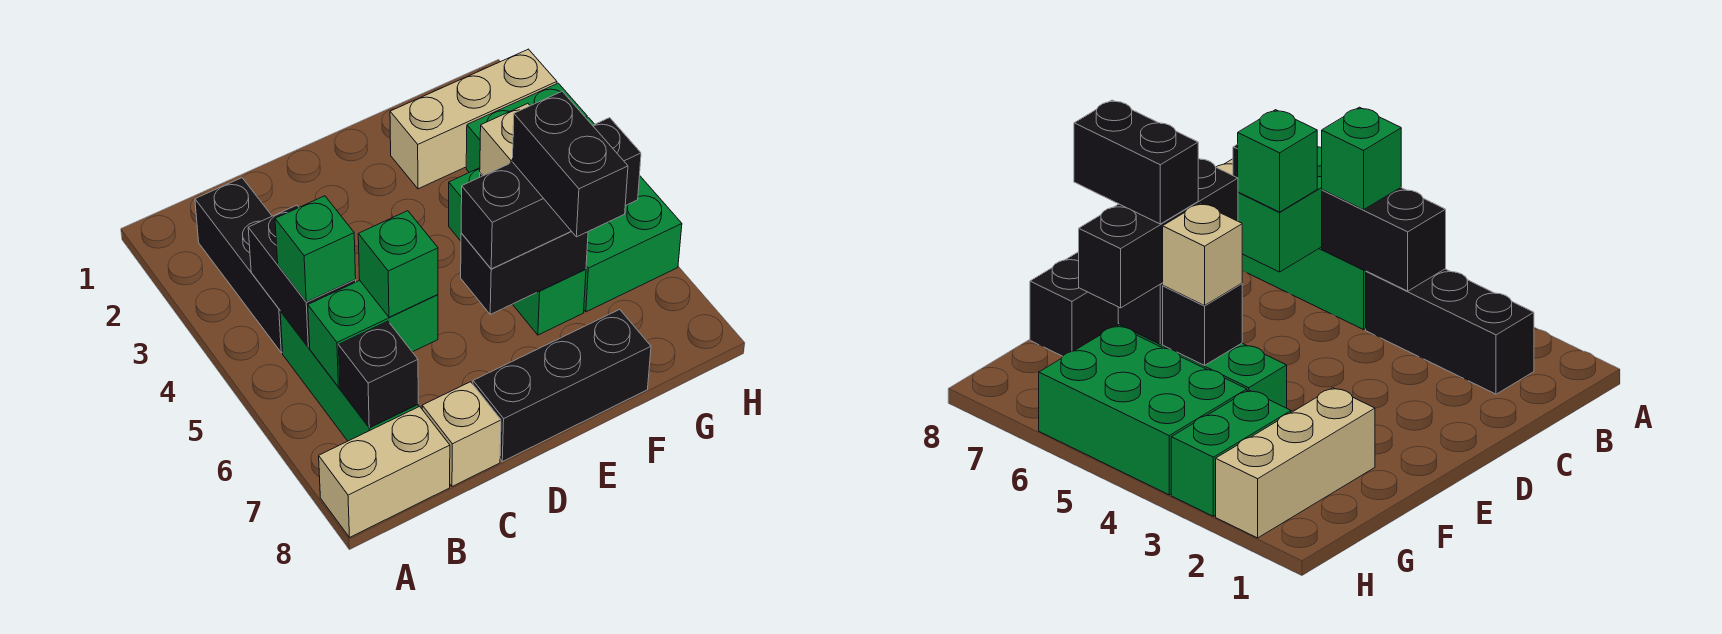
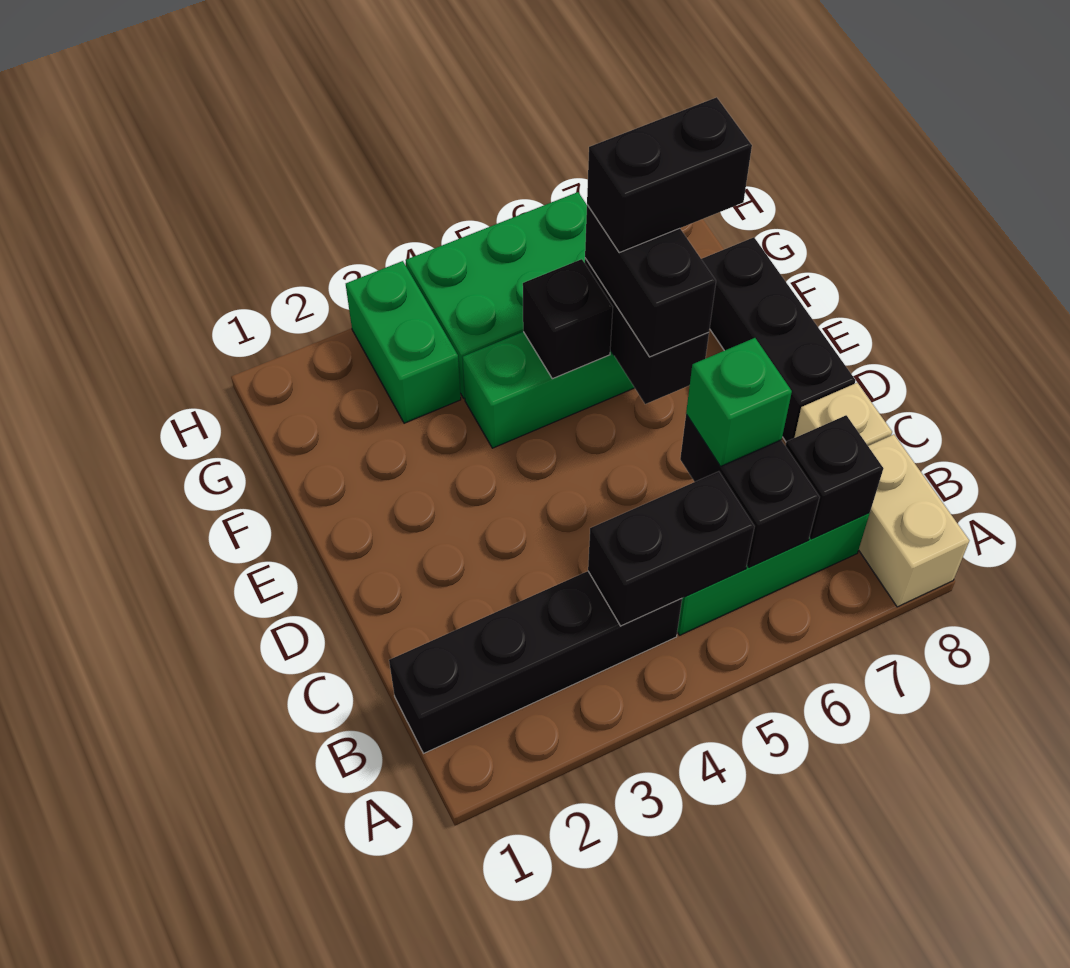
black 1x3 brick [195,178,283,353] -> black 1x4 brick [389,571,682,753]
green 1x1 brick [275,196,356,302] -> none
green 1x2 brick [308,280,438,387] -> black 1x2 brick [680,414,820,568]
black 1x3 brick [461,118,641,269] -> black 1x2 brick [585,205,716,357]
tan 1x3 brick [390,49,557,189] -> none
tan 1x1 brick [480,104,530,176] -> none

